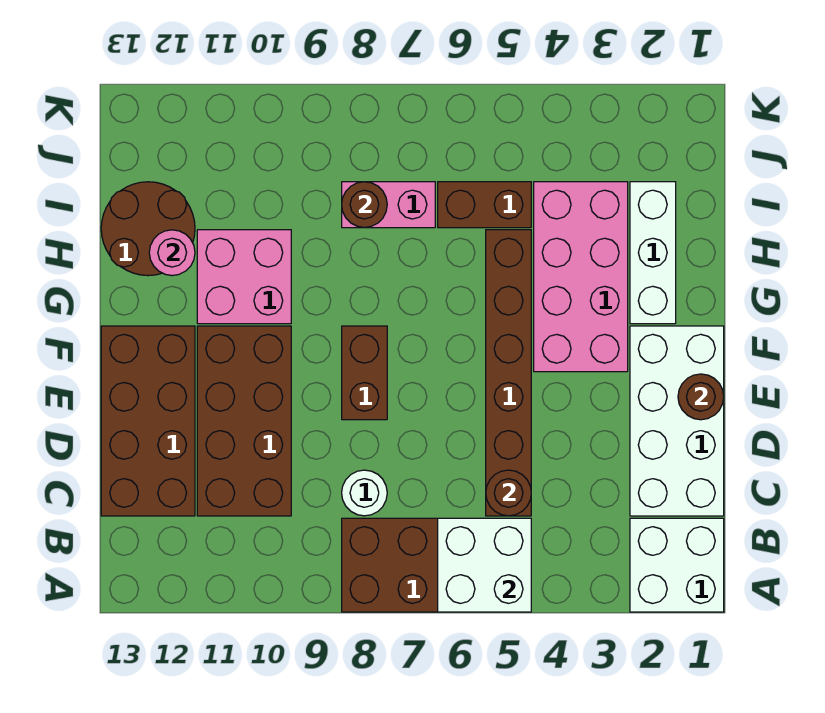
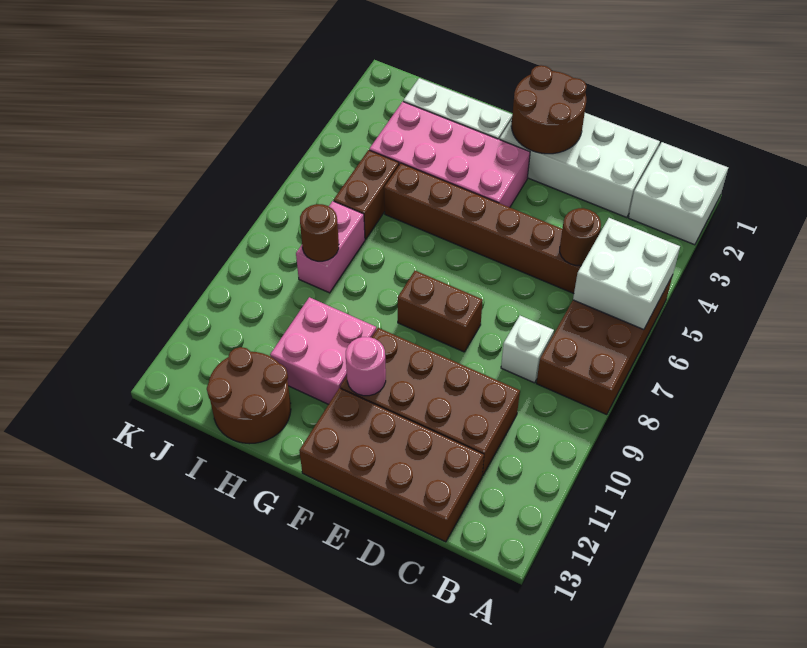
white 1x1 round brick [342,470,387,516] -> white 1x1 brick [501,316,554,383]
brown 1x1 round brick [678,374,724,420] -> brown 2x2 round brick [512,65,586,154]
pink 1x1 round brick [149,230,195,276] -> pink 1x1 round brick moved to [346,337,386,396]

